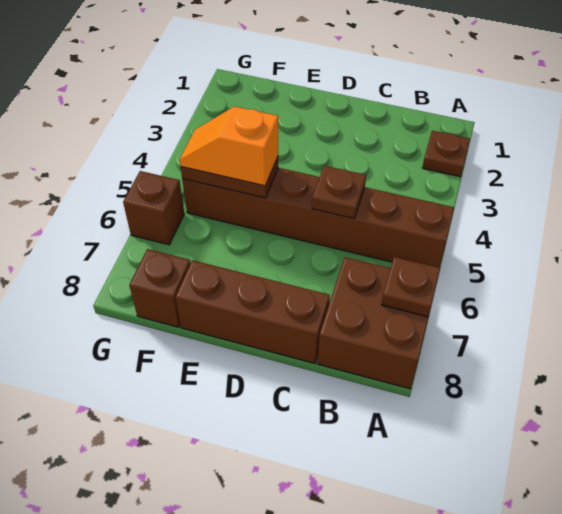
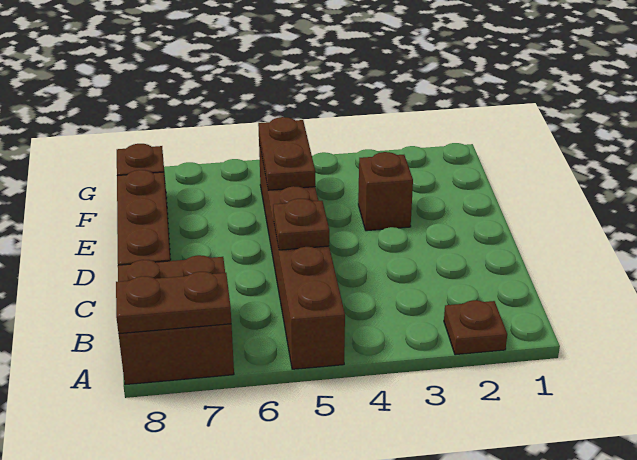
brown 1x1 plate [381,257,440,317] -> brown 1x2 plate [116,272,231,334]
orange 1x2 slope [180,106,278,186] -> none
brown 1x1 brick [123,171,184,245] -> brown 1x1 brick moved to [358,152,413,231]

